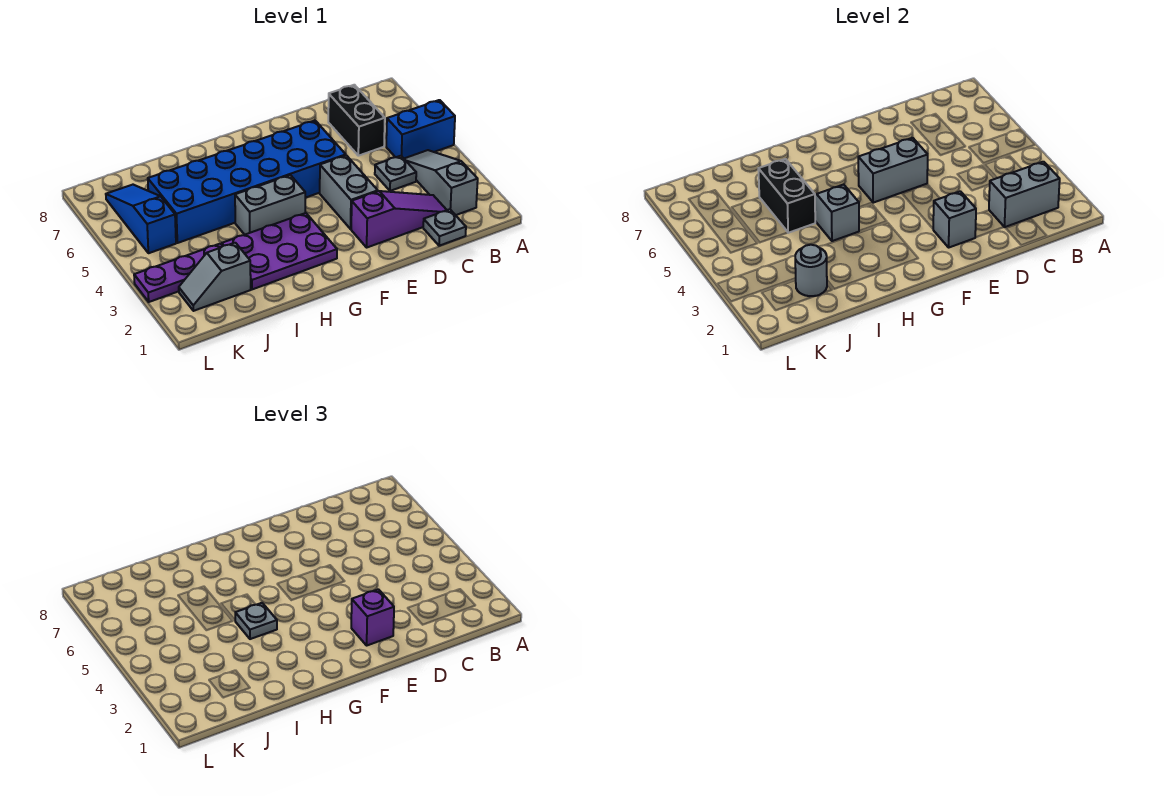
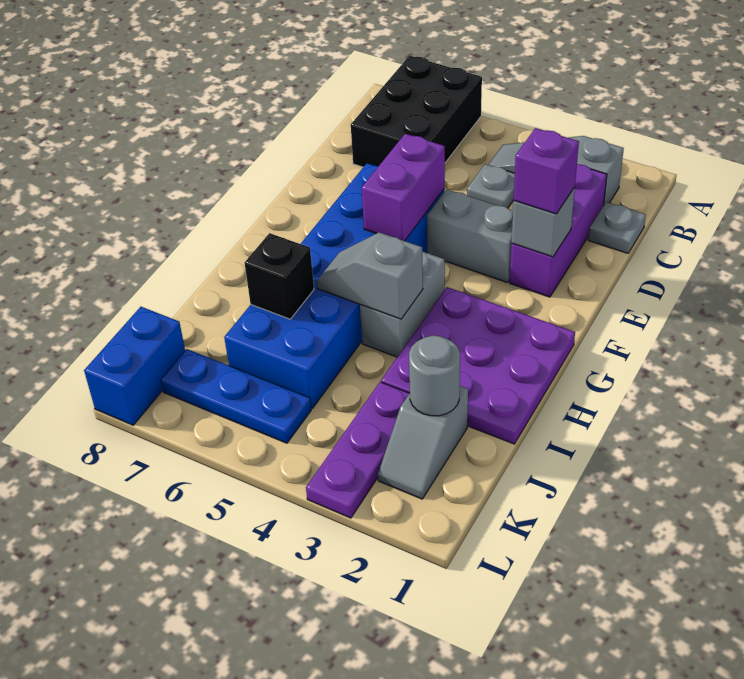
blue 1x2 brick [386,100,455,158] -> blue 1x2 brick moved to [84,307,185,425]
grey 1x2 brick [989,162,1060,227] -> none
purple 1x3 slope [351,191,446,247] -> purple 1x3 brick [510,164,607,297]
black 1x2 brick [328,85,385,156] -> black 2x3 brick [351,56,482,167]
grey 1x2 brick [858,138,928,203] -> purple 1x2 brick [362,134,445,241]
purple 2x3 plate [222,213,337,289] -> purple 3x3 plate [381,287,575,444]
grey 1x1 plate [235,603,277,639] -> none
black 1x2 brick [758,159,815,233] -> black 1x1 brick [245,233,314,319]
blue 1x3 slope [106,185,176,253] -> blue 1x3 plate [161,349,311,443]

